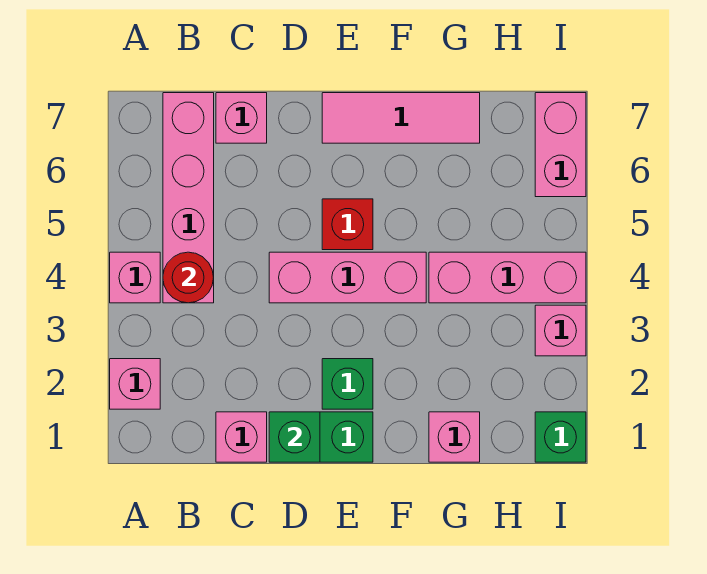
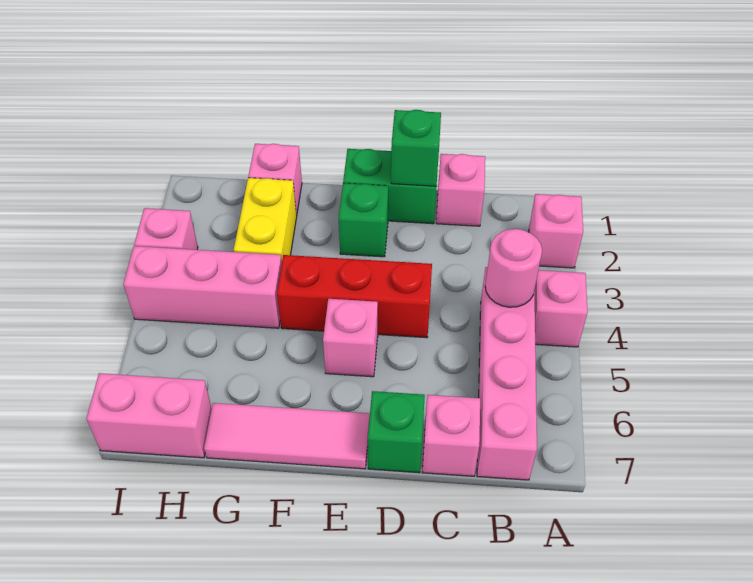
red 1x1 round brick [163,252,214,303] -> pink 1x1 round brick [485,229,542,307]
pink 1x3 brick [269,252,426,303] -> red 1x3 brick [277,255,432,338]
red 1x1 brick [322,199,373,250] -> pink 1x1 brick [323,299,378,377]
none -> yellow 1x2 brick [234,178,297,261]
green 1x1 brick [535,412,586,462] -> green 1x1 brick moved to [368,391,425,473]
pink 1x2 brick [535,93,586,197] -> pink 1x2 brick turned to [87,373,212,458]

